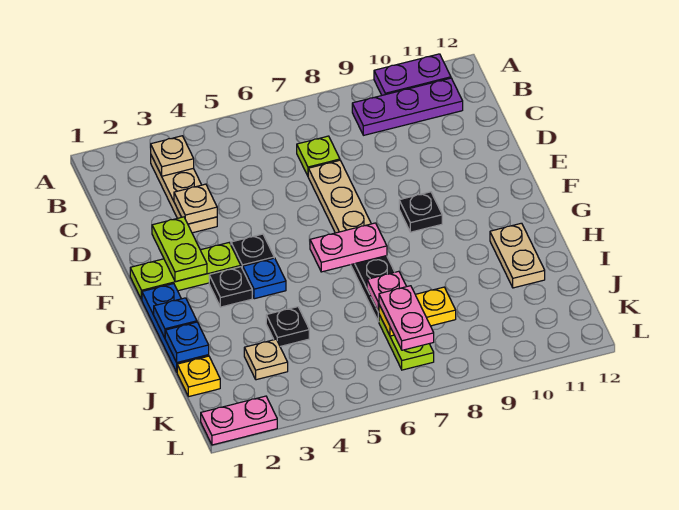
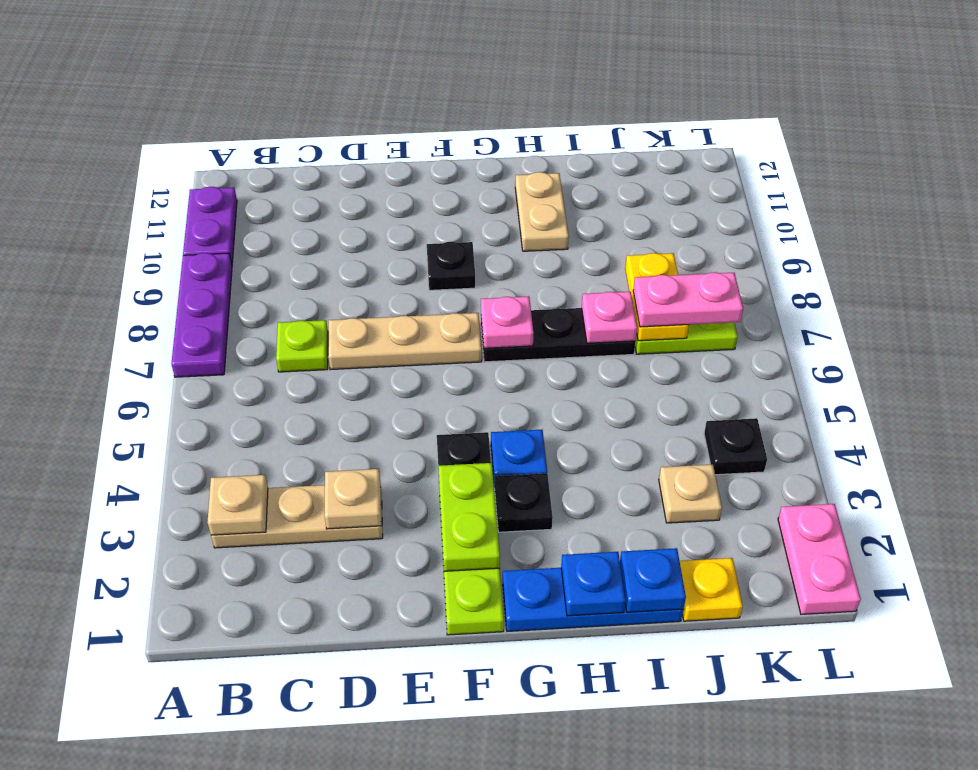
purple 1x3 plate [352,78,463,135] -> purple 1x3 plate moved to [171,253,232,377]
lime 1x2 plate [152,217,207,282] -> lime 1x2 plate turned to [438,463,500,571]
pink 1x2 plate [310,223,387,272] -> pink 1x1 plate [481,296,534,348]
tan 1x2 plate [490,223,545,288] -> tan 1x2 plate turned to [515,172,569,251]
black 1x1 plate [266,307,309,346] -> black 1x1 plate moved to [704,418,767,475]

